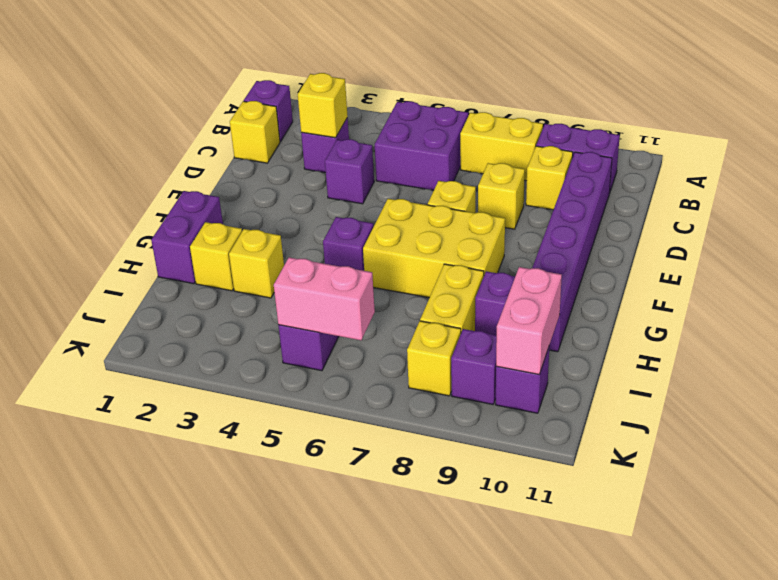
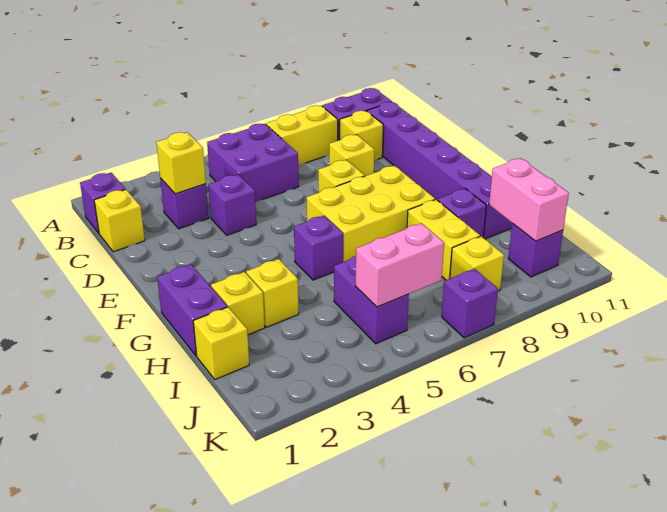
none -> yellow 1x1 brick [193,307,249,379]
purple 1x1 brick [451,329,497,404] -> purple 1x1 brick moved to [442,269,498,338]

